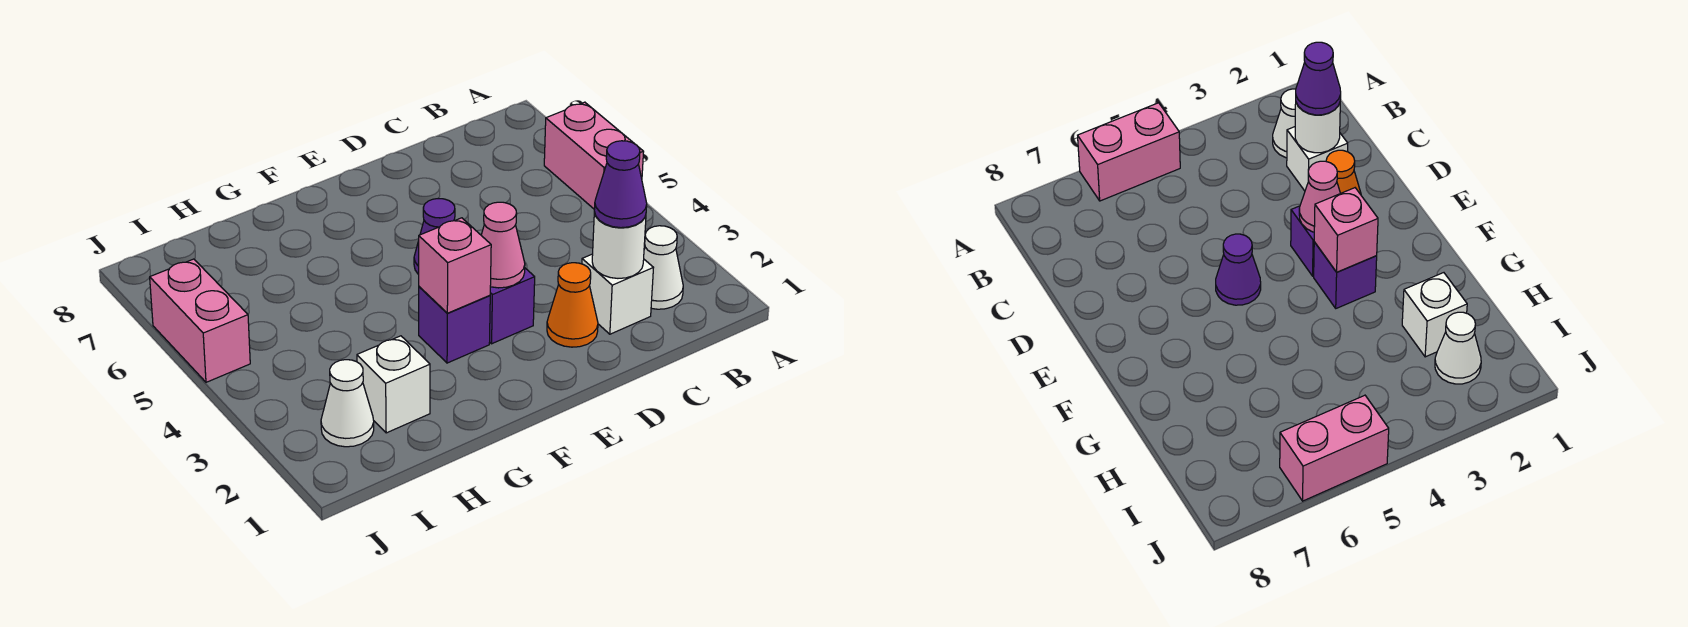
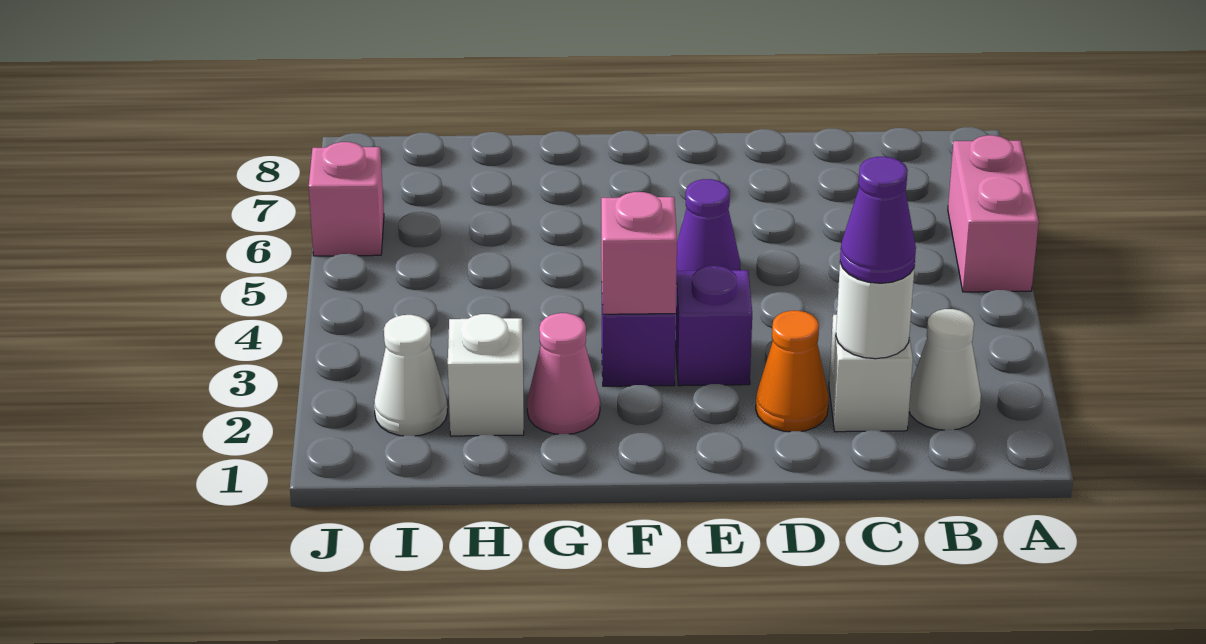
pink 1x1 cone [481,202,525,288] -> pink 1x1 cone moved to [527,313,600,434]
pink 1x2 brick [150,259,250,382] -> pink 1x1 brick [309,142,384,256]

